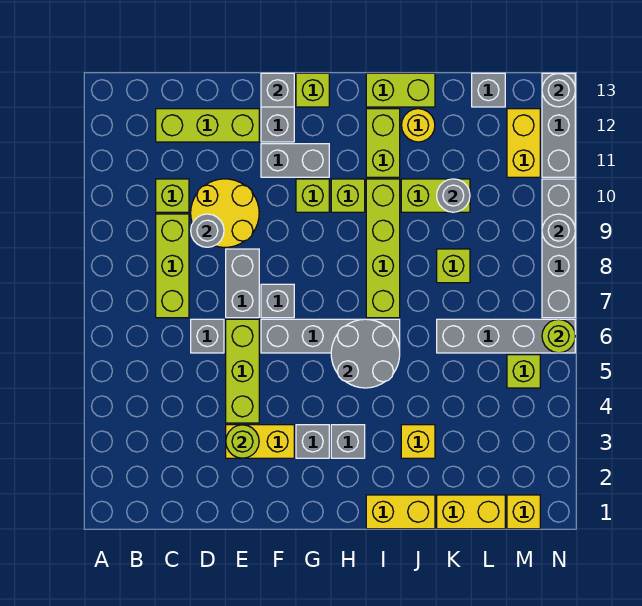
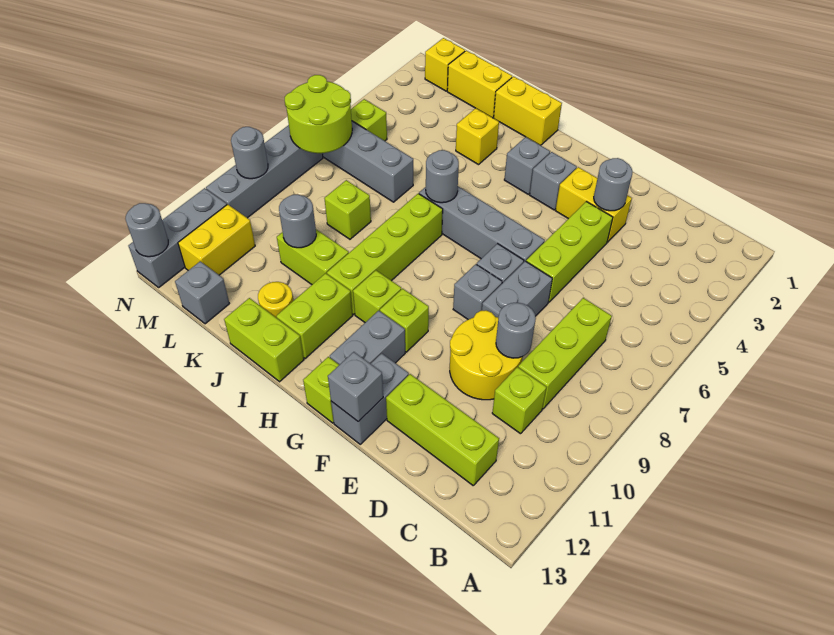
grey 1x1 brick [191,319,224,353] -> grey 1x1 brick moved to [453,264,502,320]
lime 1x1 round brick [226,425,259,458] -> grey 1x1 round brick [594,158,633,211]
grey 1x2 brick [261,144,329,177] -> grey 1x2 brick turned to [330,311,405,365]
grey 2x2 round brick [331,319,400,388] -> grey 1x1 round brick [426,150,459,203]
lime 1x1 round brick [542,319,575,353] -> lime 2x2 round brick [285,75,352,153]

